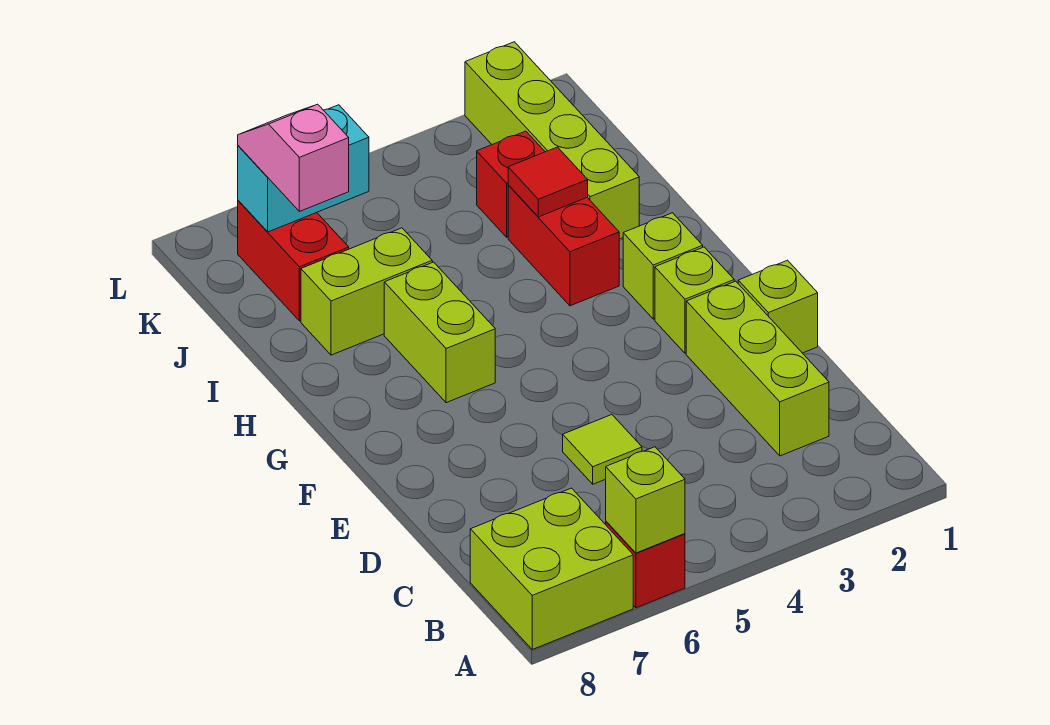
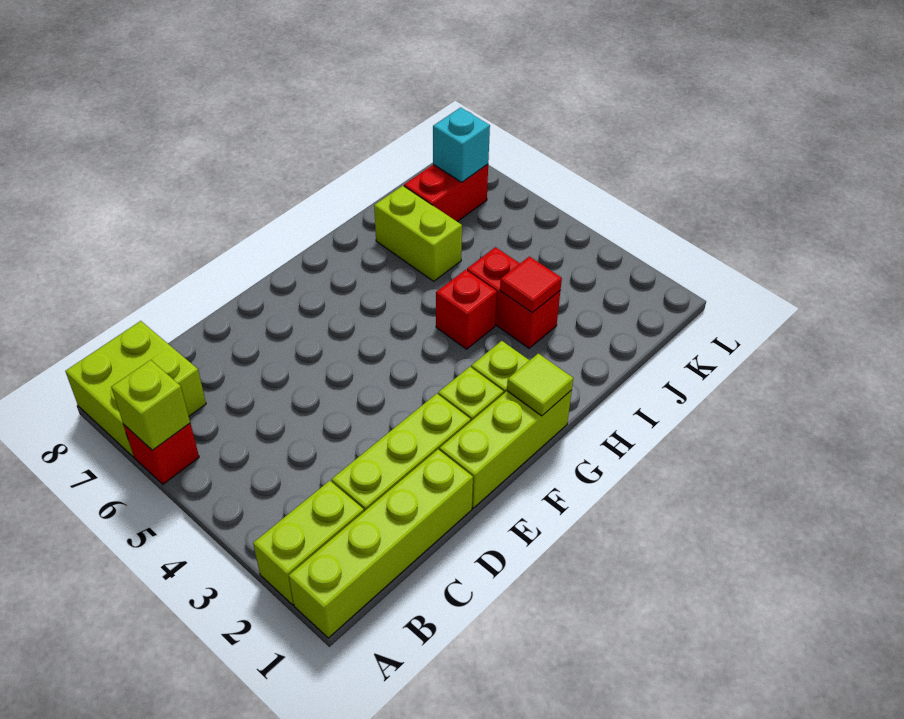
lime 1x1 tile [563,415,642,484] -> lime 1x1 tile moved to [507,353,573,416]
lime 1x1 brick [738,260,818,353] -> lime 1x3 brick [440,390,572,508]
lime 1x2 brick [384,262,495,403] -> lime 1x2 brick moved to [253,481,364,605]
red 1x2 brick [508,185,619,306] -> red 1x2 brick turned to [467,247,560,348]
lime 1x4 brick [465,42,639,239] -> lime 1x4 brick moved to [289,449,473,638]
red 1x1 brick [477,131,545,237] -> red 1x1 brick moved to [436,270,497,349]
pink 1x2 slope [238,104,349,211] -> none
cyan 1x2 brick [238,105,369,232] -> cyan 1x1 brick [433,108,490,182]

